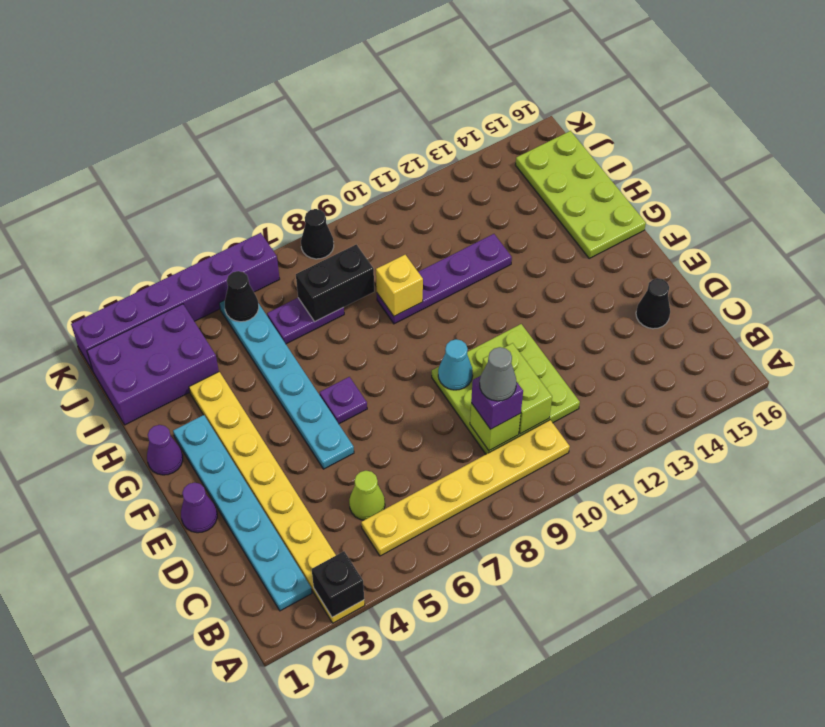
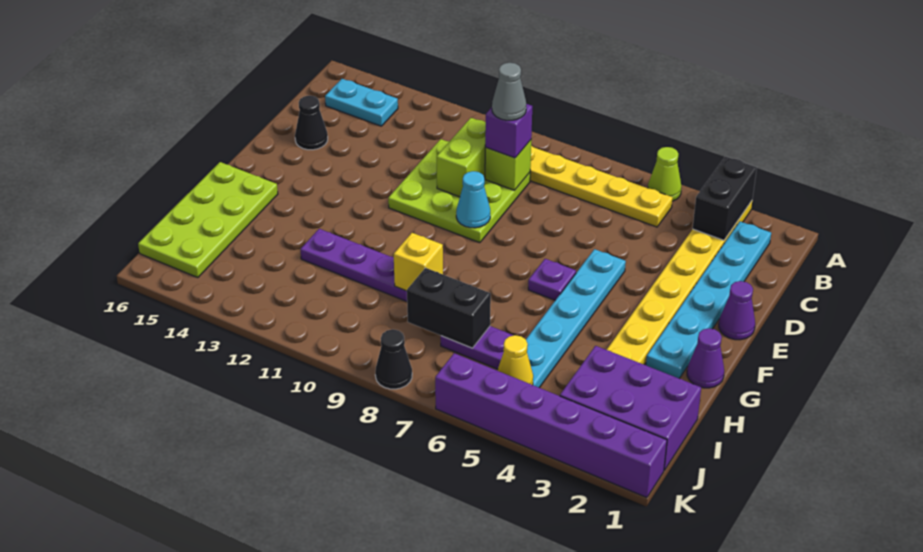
black 1x1 brick [312,551,364,617] -> black 1x2 brick [693,157,757,240]
none -> cyan 1x2 plate [325,79,398,126]
lime 1x1 cone [349,471,385,520] -> lime 1x1 cone moved to [648,147,681,201]
black 1x1 cone [225,271,259,322] -> yellow 1x1 cone [498,335,533,385]

